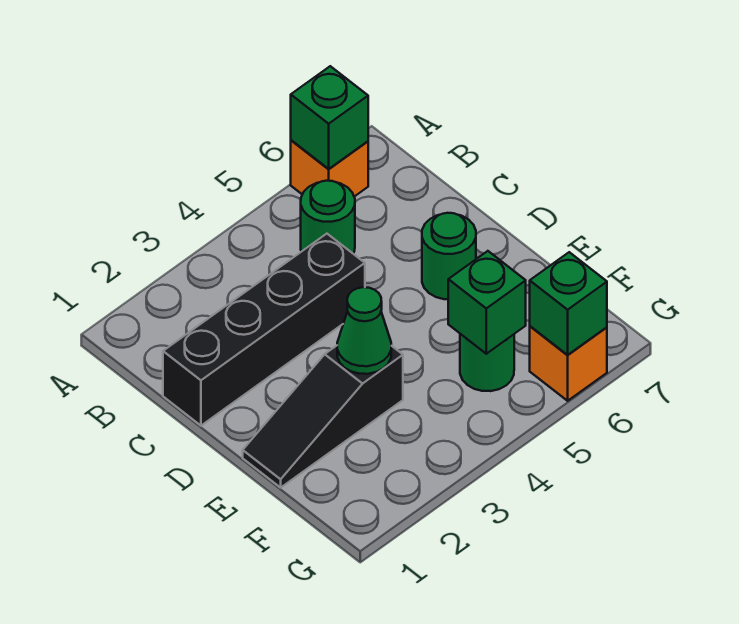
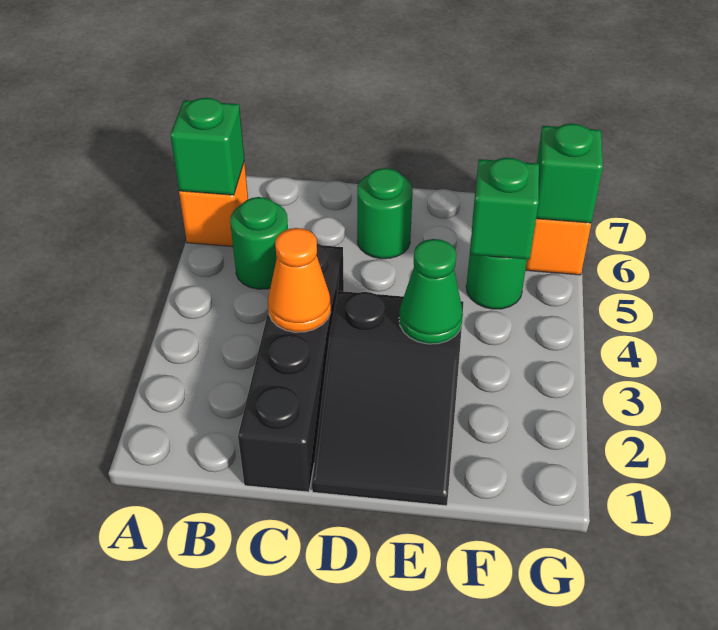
none -> orange 1x1 cone [268,228,331,332]
black 1x3 slope [243,346,403,488] -> black 2x3 slope [312,291,464,506]

